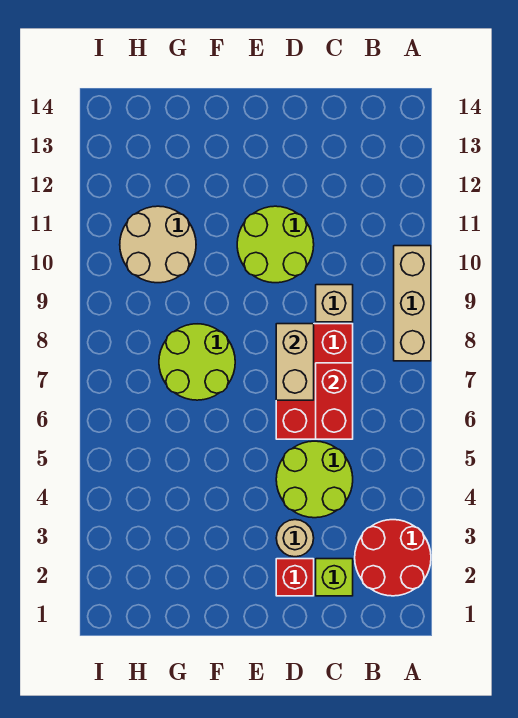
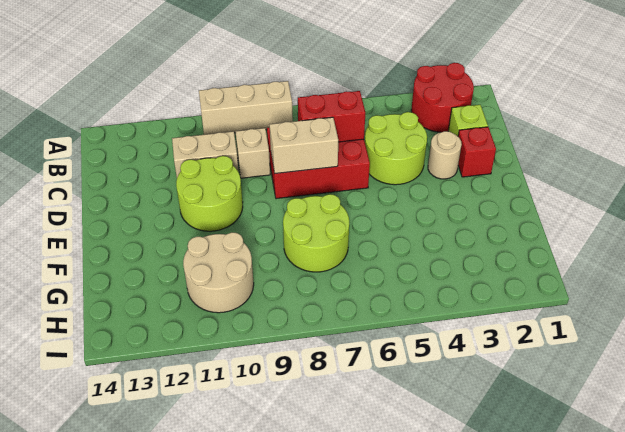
none -> tan 1x2 brick [172,131,239,177]

